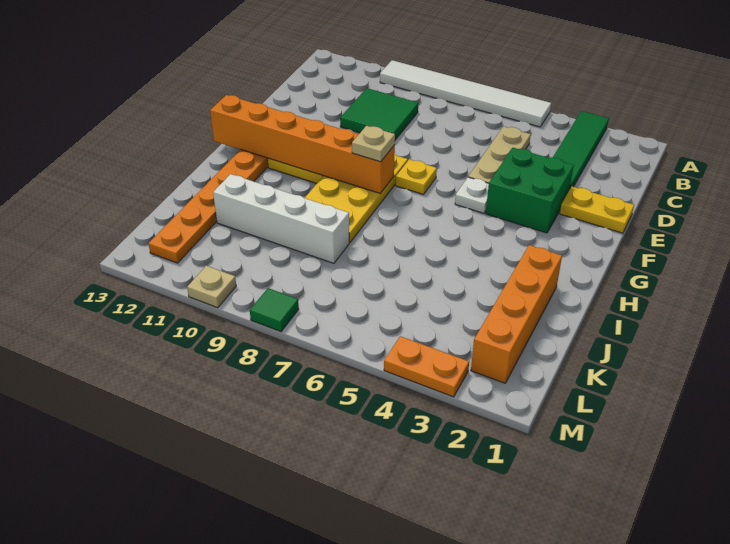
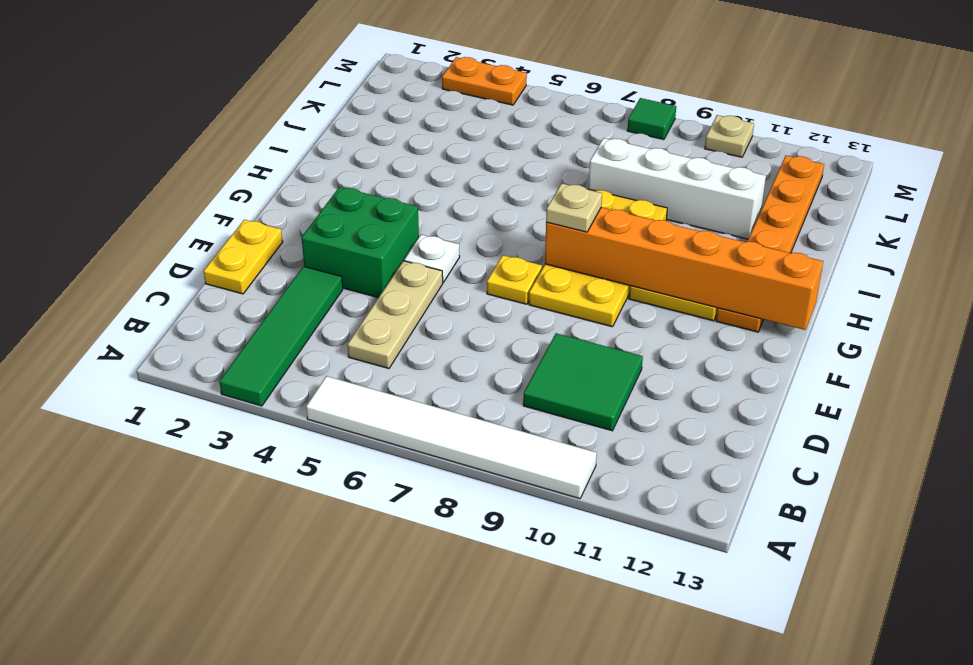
yellow 1x2 plate [560,187,634,233] -> yellow 1x2 plate turned to [204,220,283,294]
orange 1x4 brick [471,245,562,383] -> none

